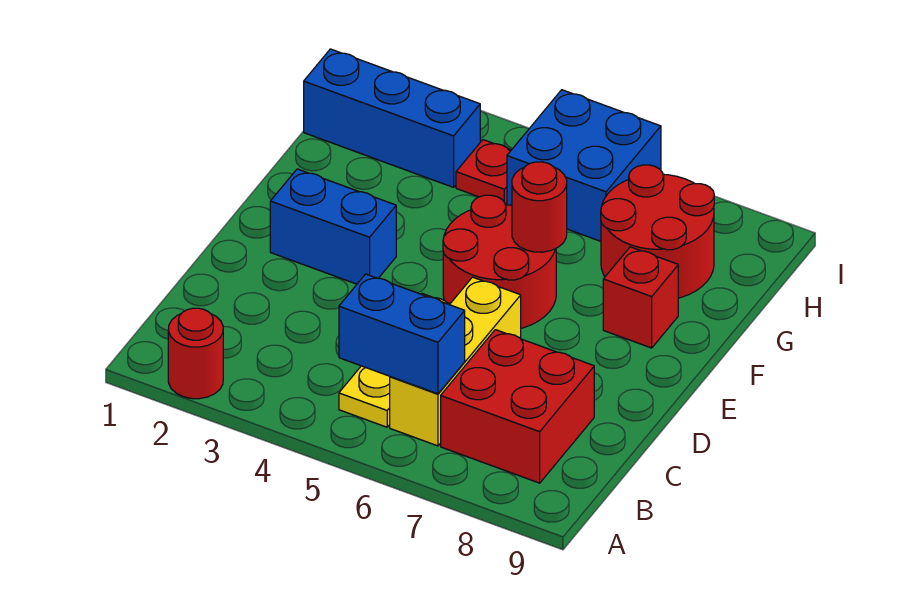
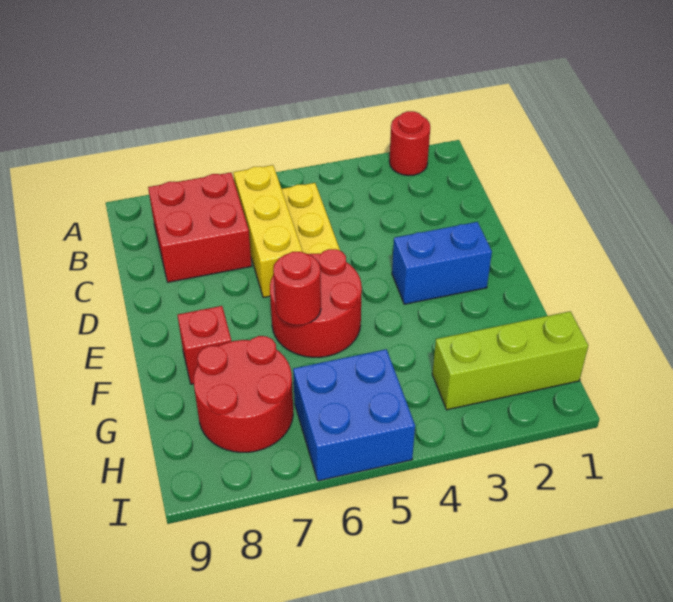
blue 1x2 brick [339,274,465,394] -> none
blue 1x3 brick [304,49,480,187] -> lime 1x3 brick [432,311,588,410]
red 1x1 plate [456,140,511,205] -> none

